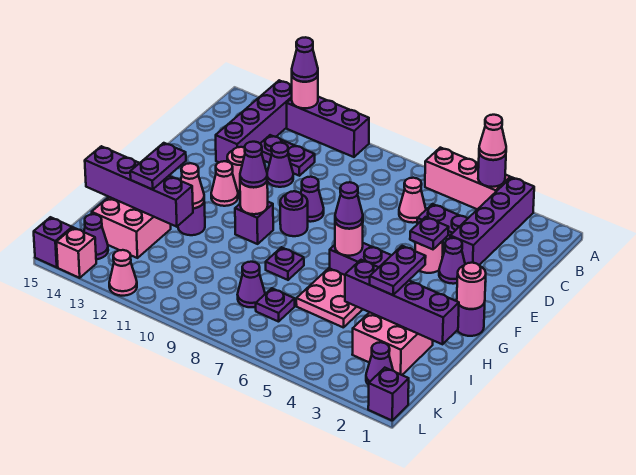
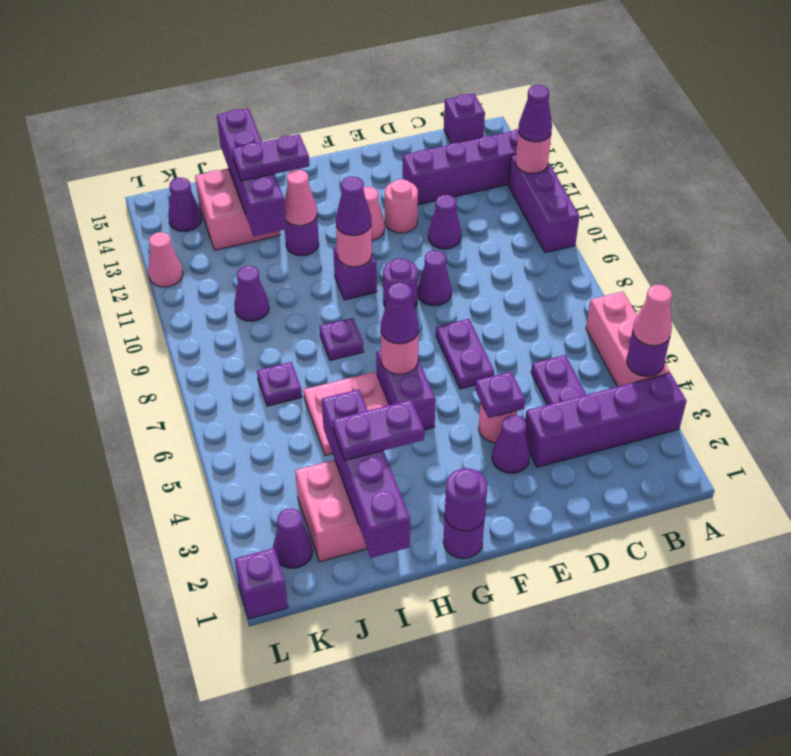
pink 1x1 cone [399,178,426,223] -> none
purple 1x2 plate [260,135,315,176] -> purple 1x2 plate moved to [436,319,494,389]
pink 1x1 round brick [457,263,486,309] -> purple 1x1 round brick [445,468,487,531]
purple 1x1 cone [238,262,265,307] -> purple 1x1 cone moved to [234,266,269,321]
pink 1x1 brick [56,227,96,278] -> none
purple 1x1 brick [34,217,72,267] -> purple 1x1 brick moved to [444,93,485,143]

